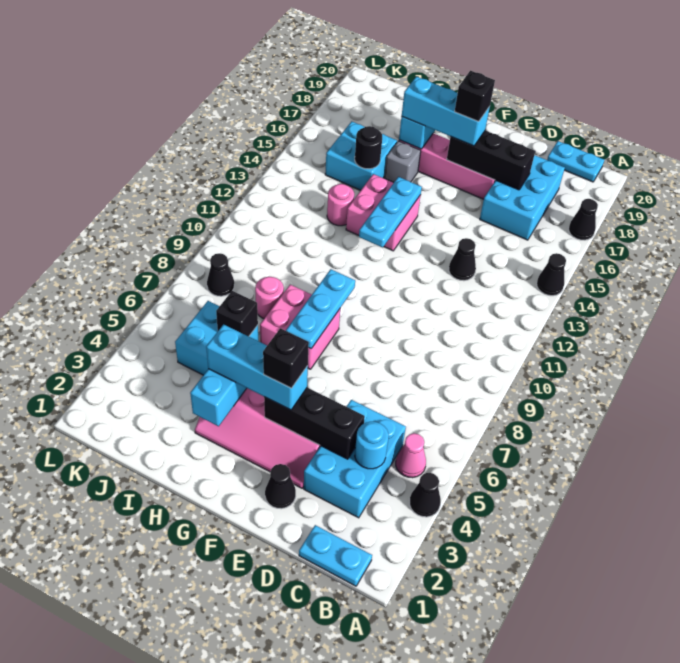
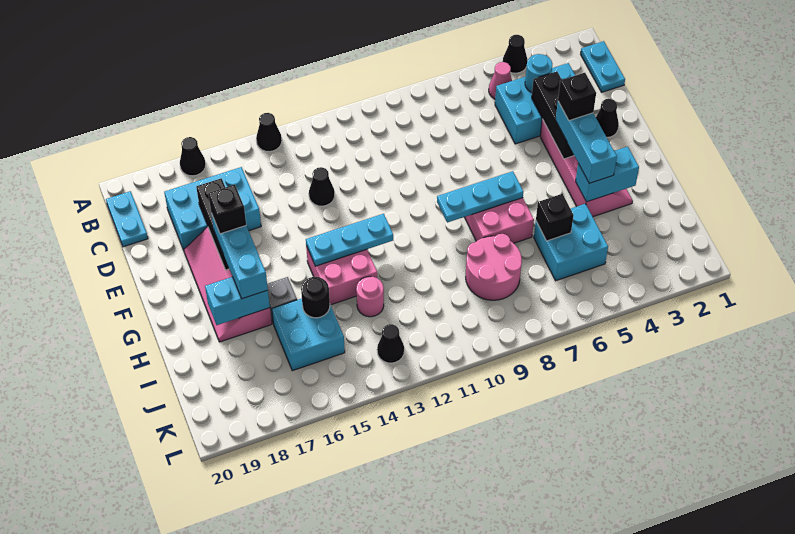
pink 1x1 round brick [255,277,284,319] -> pink 2x2 round brick [466,234,522,300]
black 1x1 cone [207,253,234,296] -> black 1x1 cone moved to [377,324,404,363]

